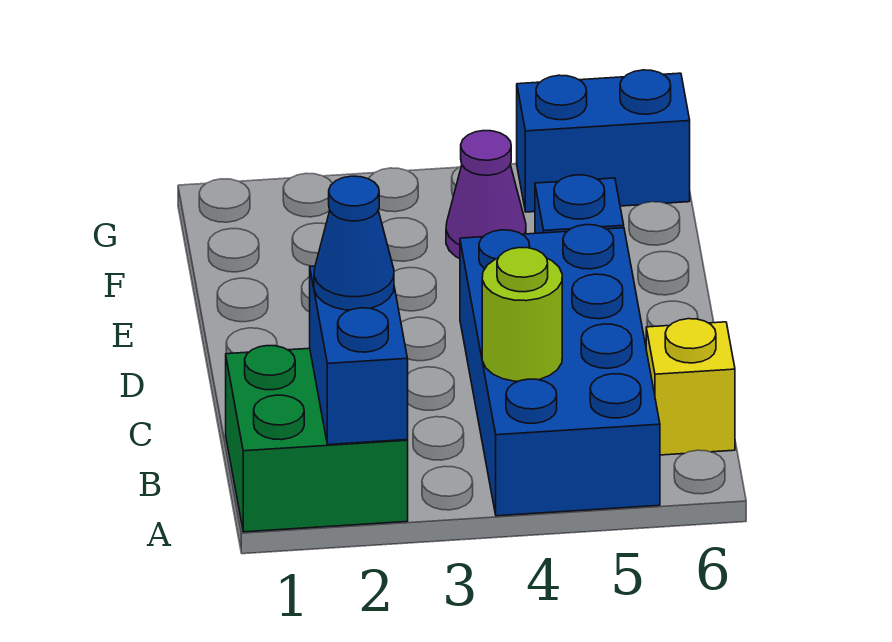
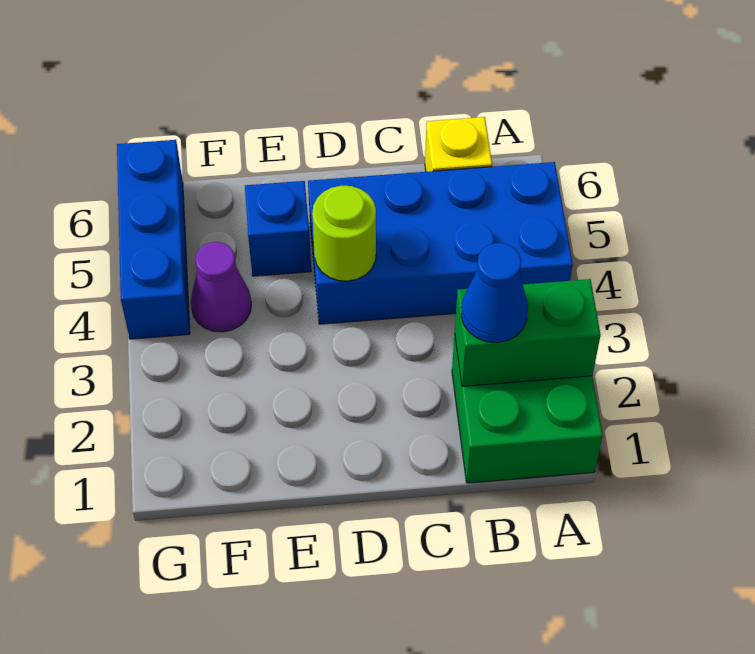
blue 1x2 brick [310,266,408,445] -> green 1x2 brick [455,279,601,386]
lime 1x1 round brick [482,248,562,381] -> lime 1x1 round brick moved to [312,186,376,281]
blue 1x2 brick [517,70,690,212] -> blue 1x3 brick [117,140,190,339]

